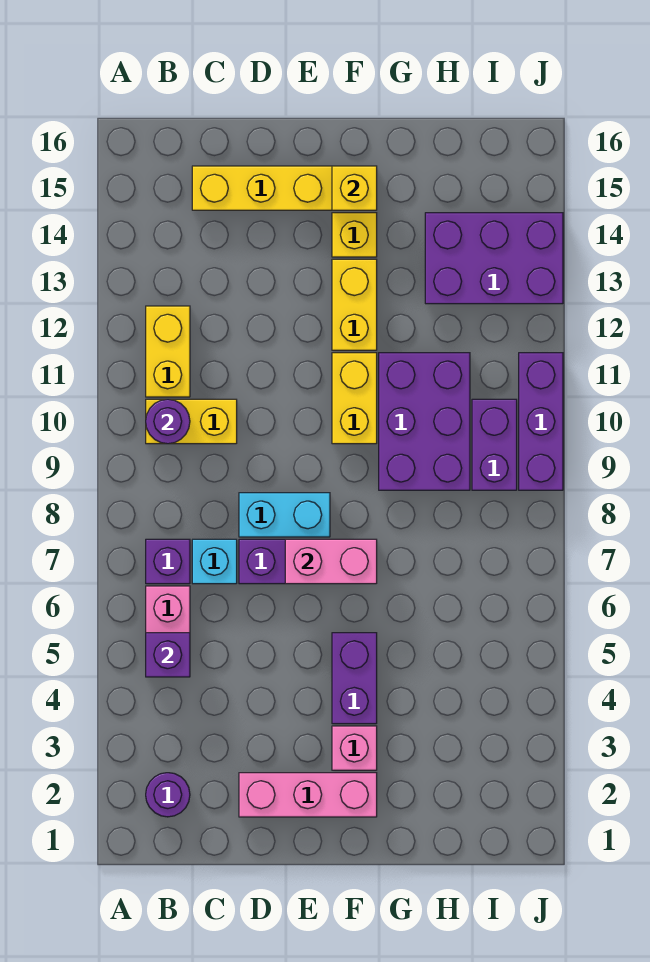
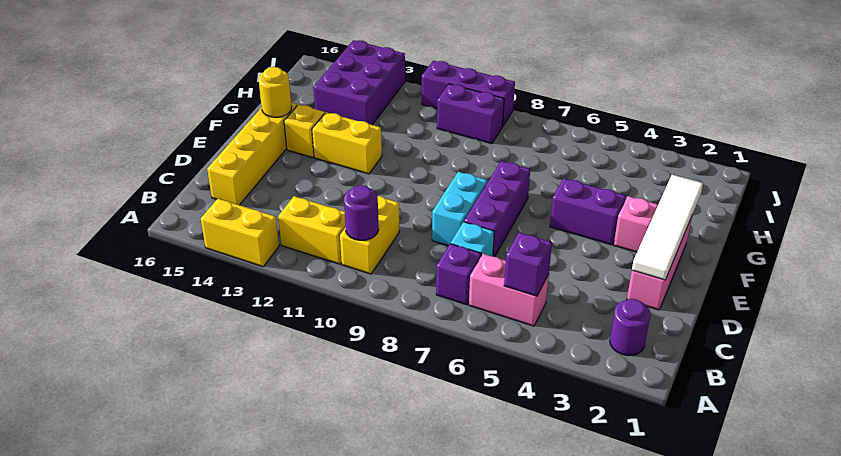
none -> white 1x4 tile [632,175,703,280]
pink 1x2 brick [285,539,377,584] -> none
yellow 1x2 brick [332,353,377,444] -> yellow 1x2 brick moved to [201,199,279,267]
yellow 1x1 brick [332,166,377,210] -> yellow 1x1 round brick [259,67,292,117]
purple 2x3 brick [379,353,470,490] -> none

